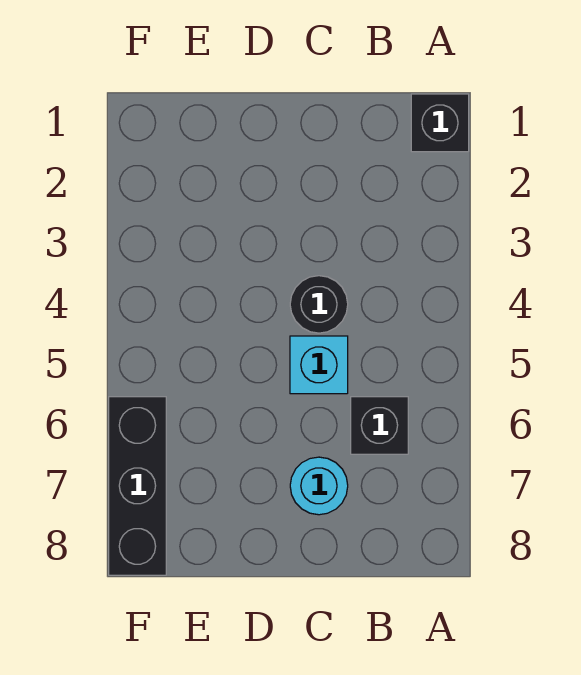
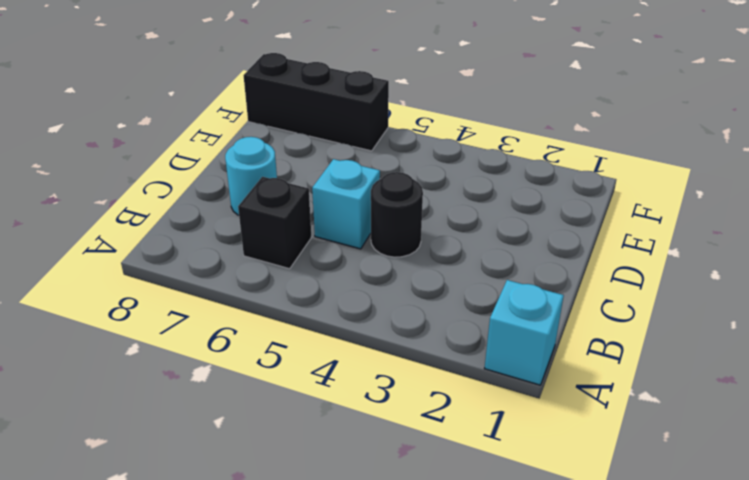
black 1x1 brick [411,94,469,152] -> cyan 1x1 brick [484,280,564,385]

